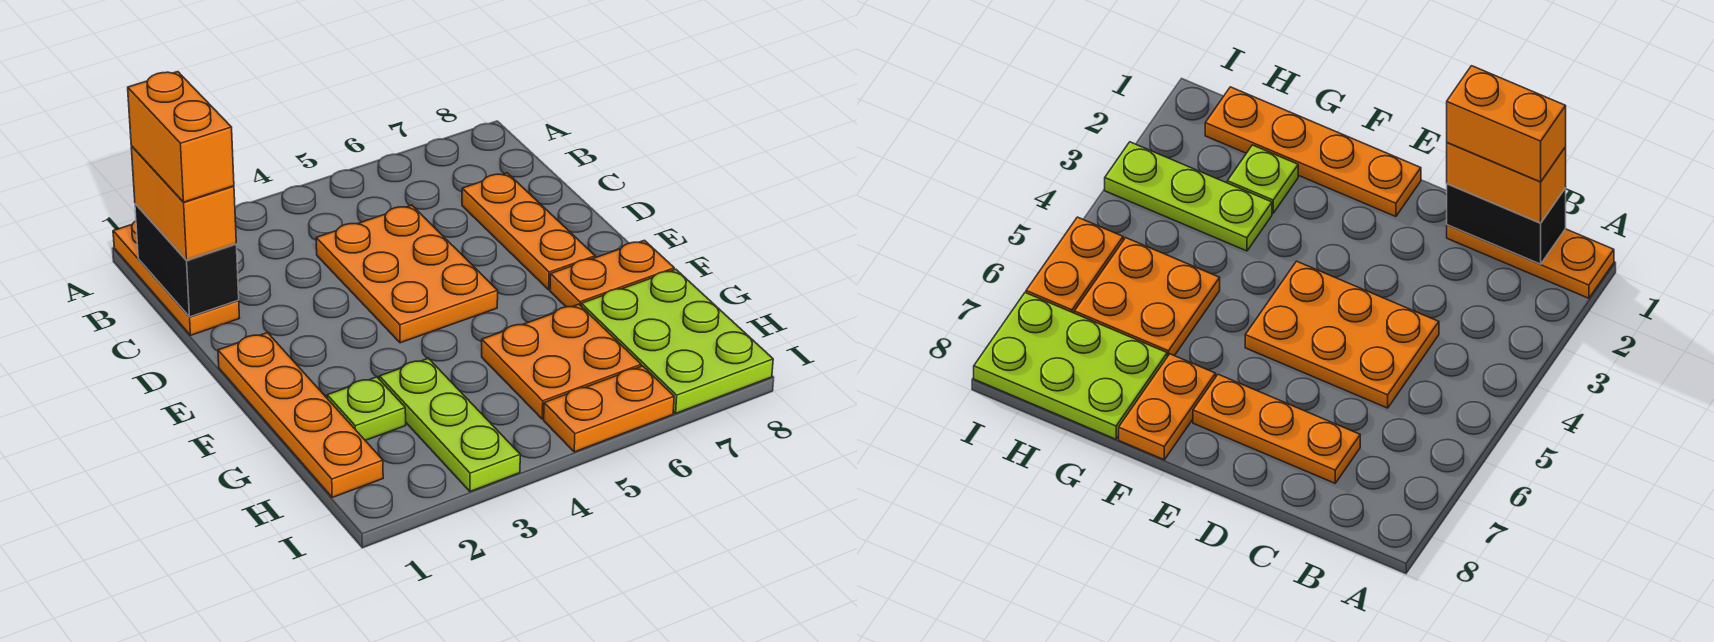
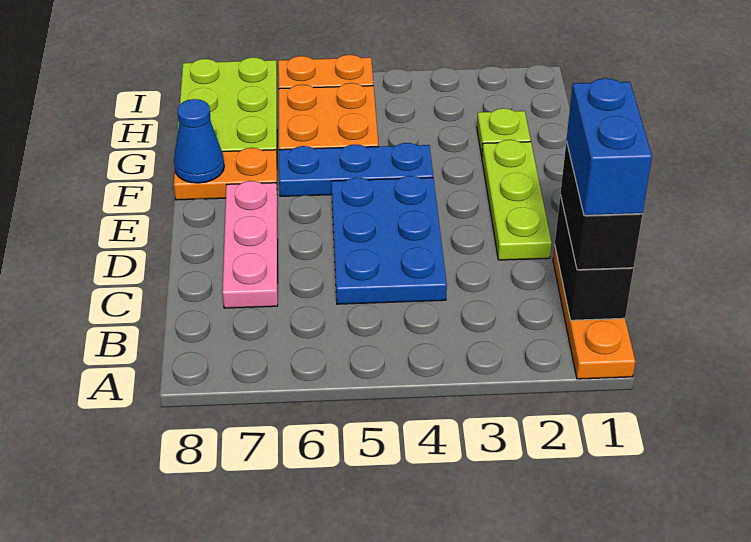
orange 1x2 brick [131,146,236,260] -> black 1x2 brick [560,141,642,270]
orange 1x2 brick [128,72,234,202] -> blue 1x2 brick [566,78,652,215]
orange 2x3 plate [316,205,498,343] -> blue 2x3 plate [332,176,447,304]
orange 1x3 plate [462,173,595,290] -> pink 1x3 plate [222,181,278,308]
orange 1x4 plate [218,333,383,498] -> none
none -> blue 1x3 plate [279,143,433,196]
none -> blue 1x1 cone [174,99,224,183]
lime 1x3 plate [379,358,520,492] -> lime 1x3 plate moved to [482,140,552,260]

